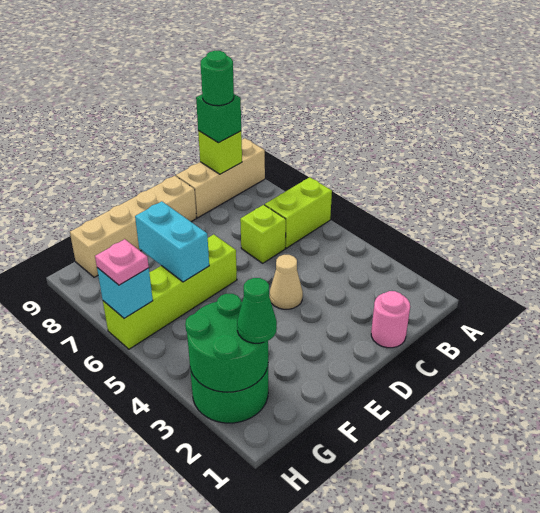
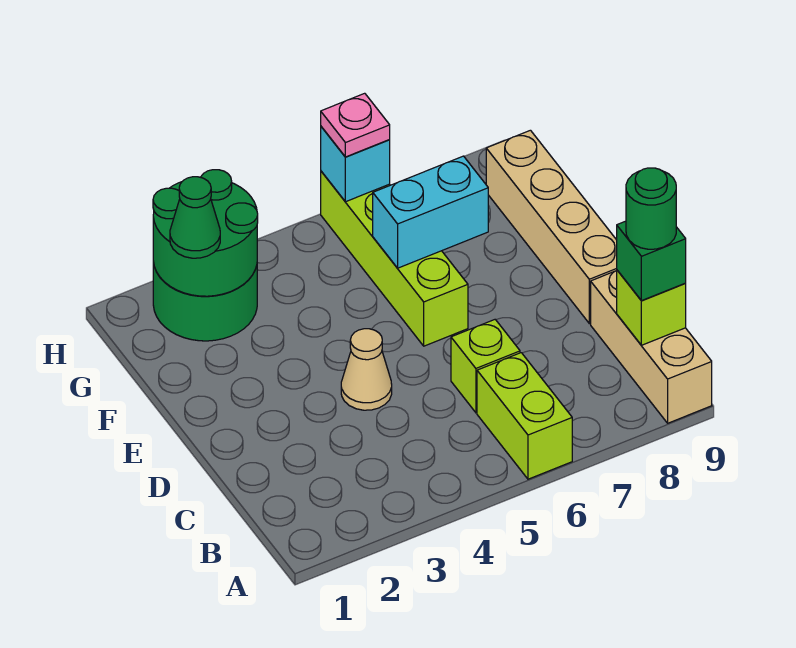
pink 1x1 round brick [371,291,410,348] -> none

